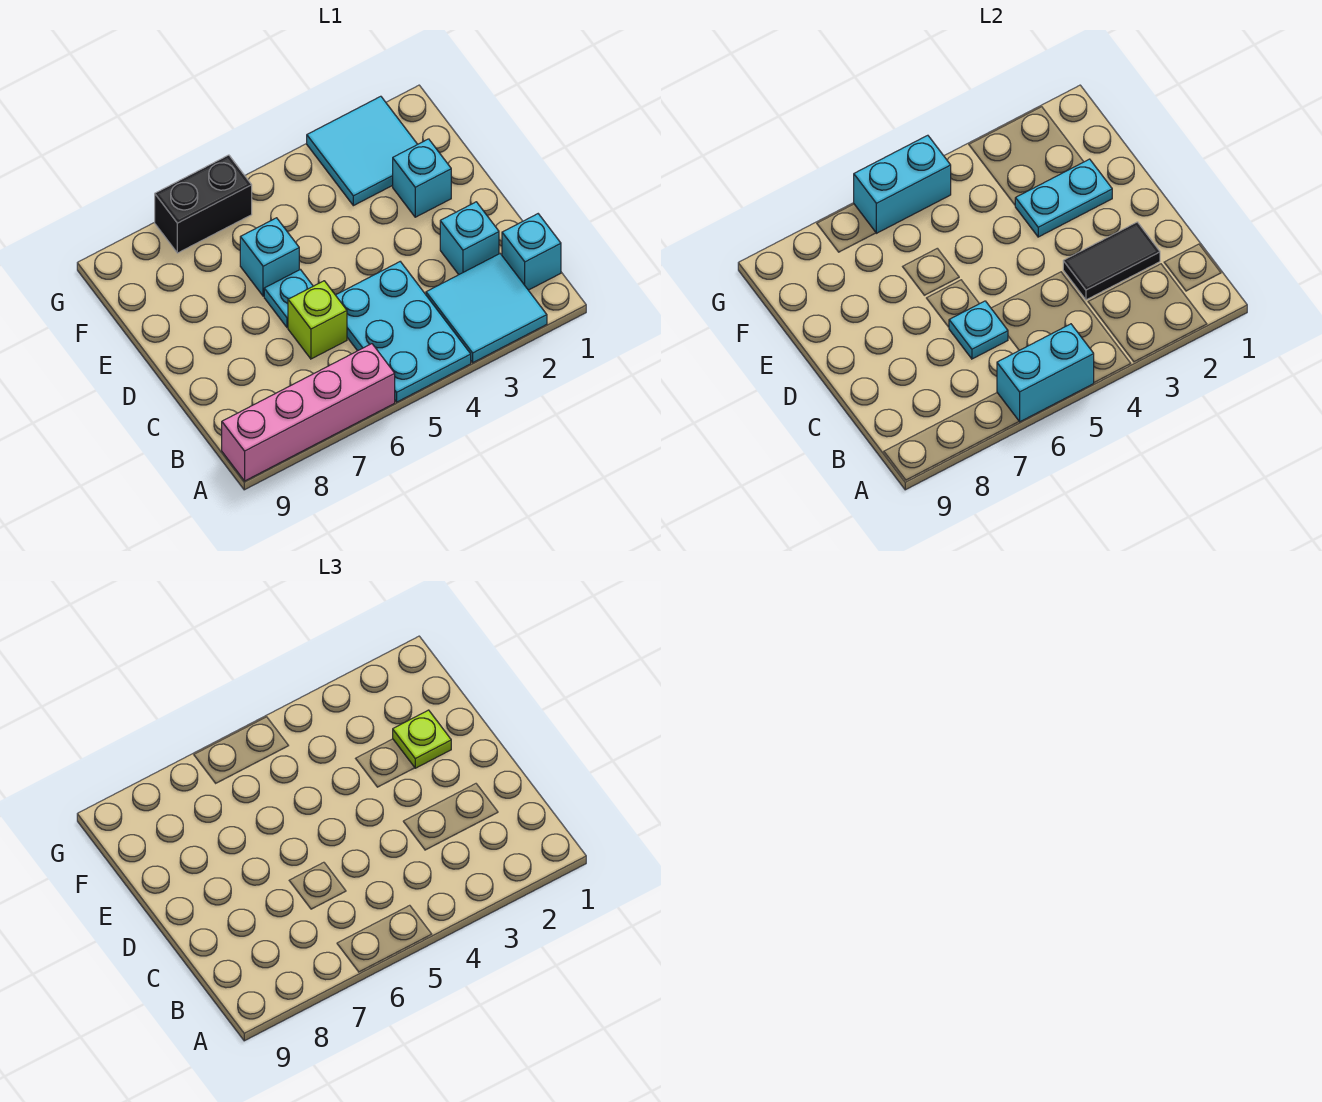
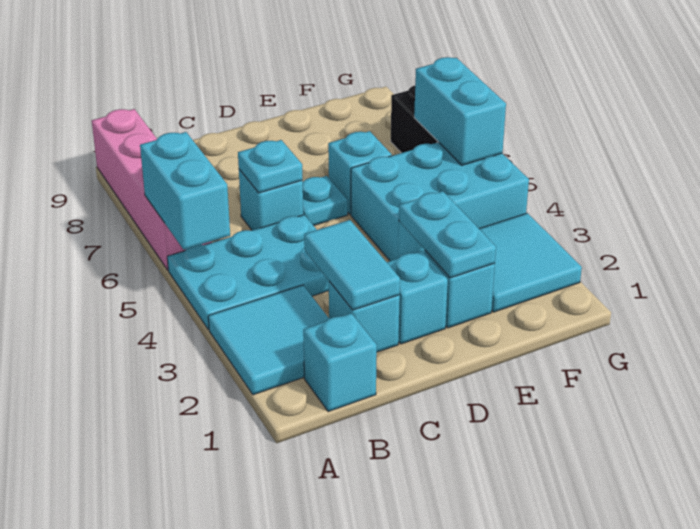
black 1x2 tile [1063,222,1160,300] -> cyan 1x2 tile [304,220,400,310]
lime 1x1 brick [288,281,347,359] -> cyan 1x1 brick [239,169,303,230]
none -> cyan 1x1 brick [387,251,448,344]
lime 1x1 plate [393,710,451,768] -> none
none -> cyan 2x3 brick [351,142,529,261]

